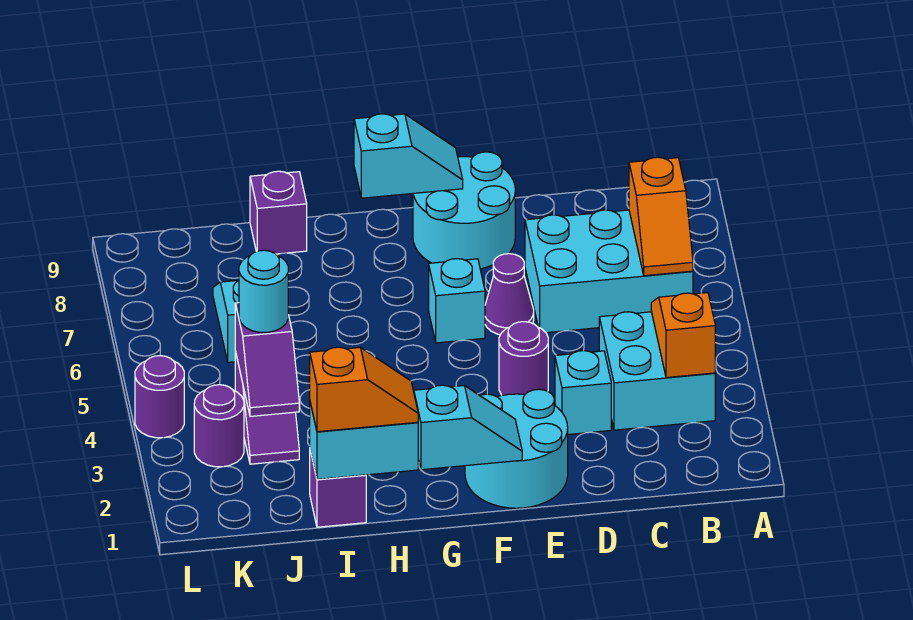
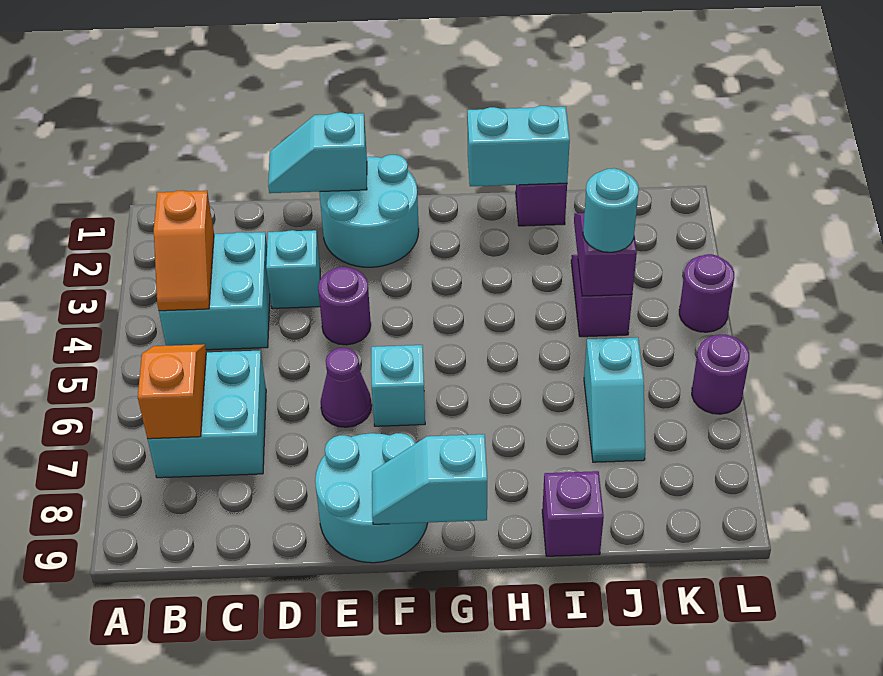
cyan 2x3 brick [525,210,693,333] -> cyan 2x2 brick [147,351,266,478]
cyan 1x2 slope [414,385,522,470] -> cyan 1x2 slope moved to [268,112,367,193]
orange 1x2 slope [310,347,418,432] -> none
purple 1x1 round brick [194,385,244,467] -> purple 1x1 round brick moved to [692,335,749,414]

